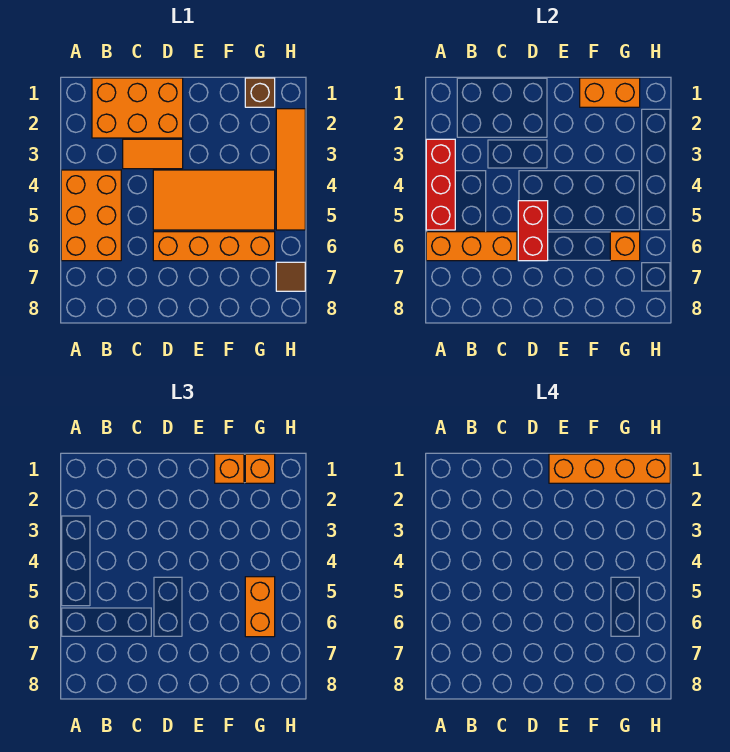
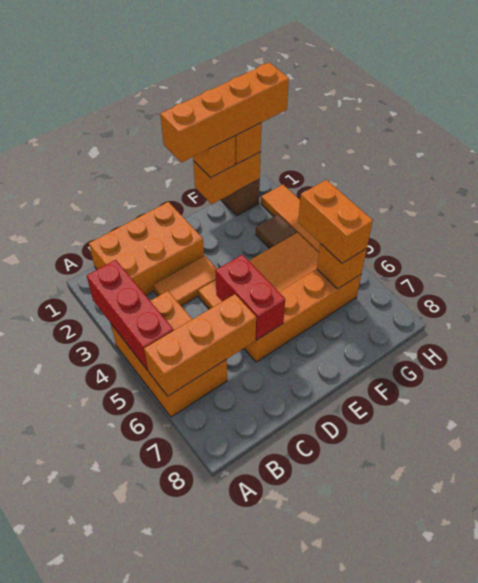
brown 1x1 tile [276,262,305,291] -> brown 1x1 tile moved to [256,214,296,249]

